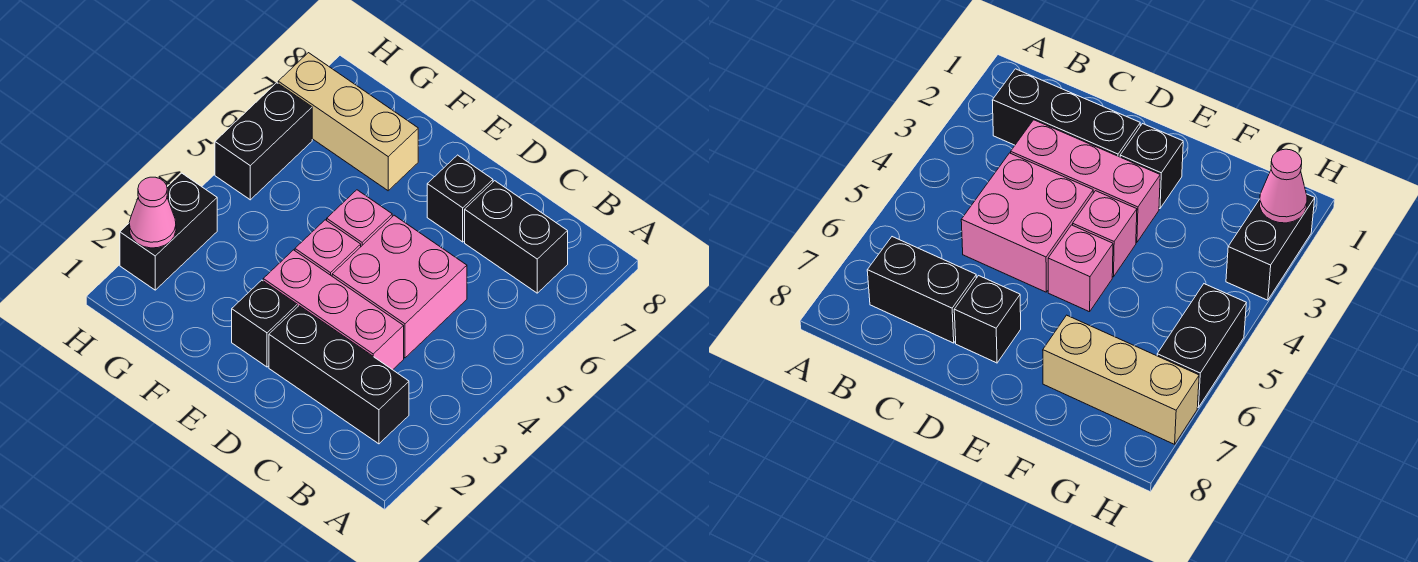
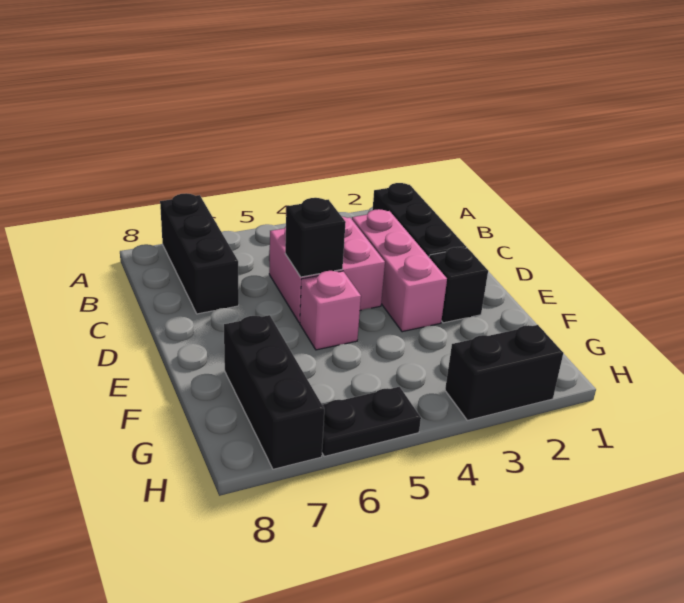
black 1x2 brick [465,181,568,293] -> black 1x3 brick [160,193,239,314]
black 1x1 brick [427,155,493,242] -> black 1x1 brick moved to [285,198,346,277]
pink 1x1 brick [295,220,361,276] -> none
tan 1x3 brick [278,53,418,191] -> black 1x3 brick [224,315,324,469]
pink 1x1 cone [129,177,176,248] -> none
black 1x2 brick [215,83,312,200] -> black 1x2 plate [322,387,421,457]

